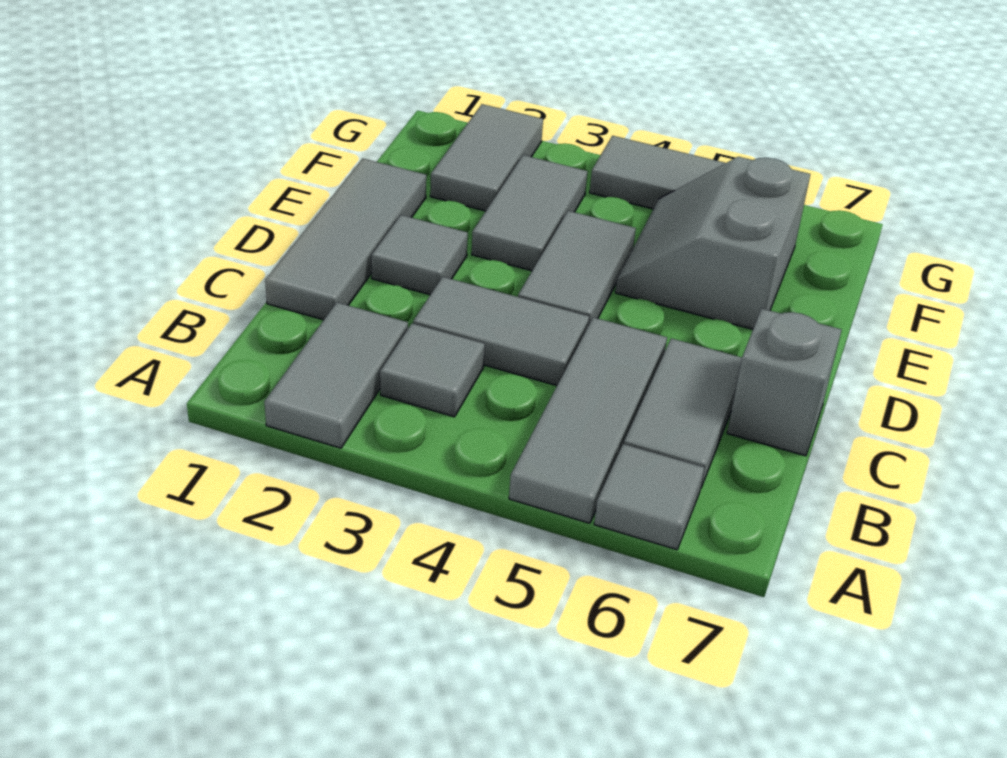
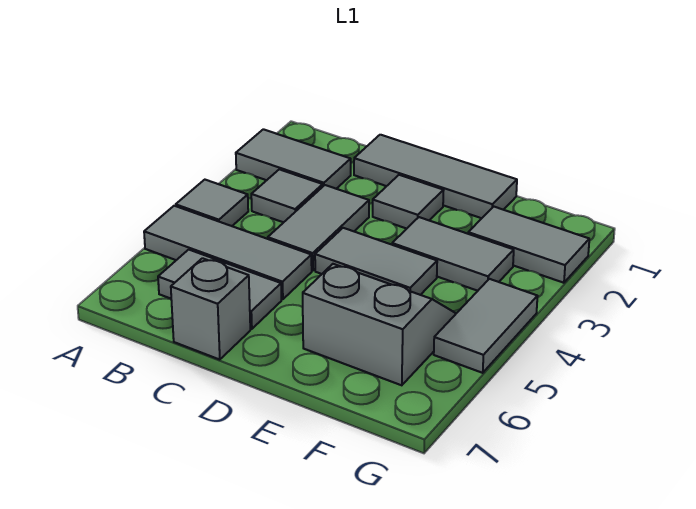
grey 1x1 tile [594,444,704,550] -> grey 1x1 tile moved to [176,180,248,226]

